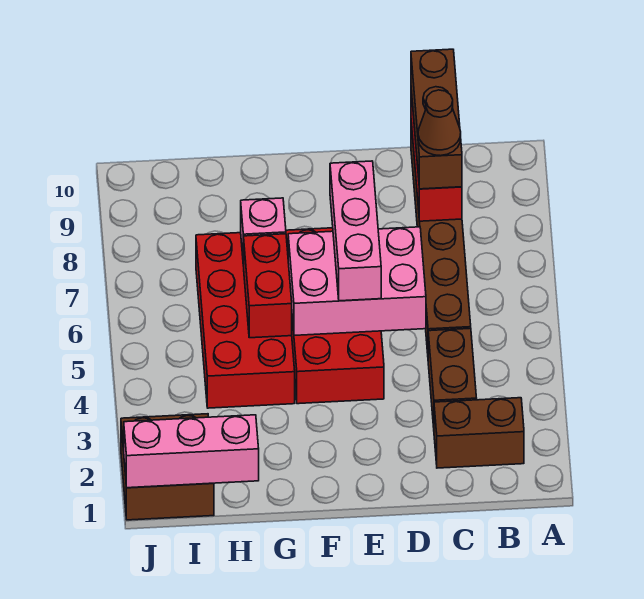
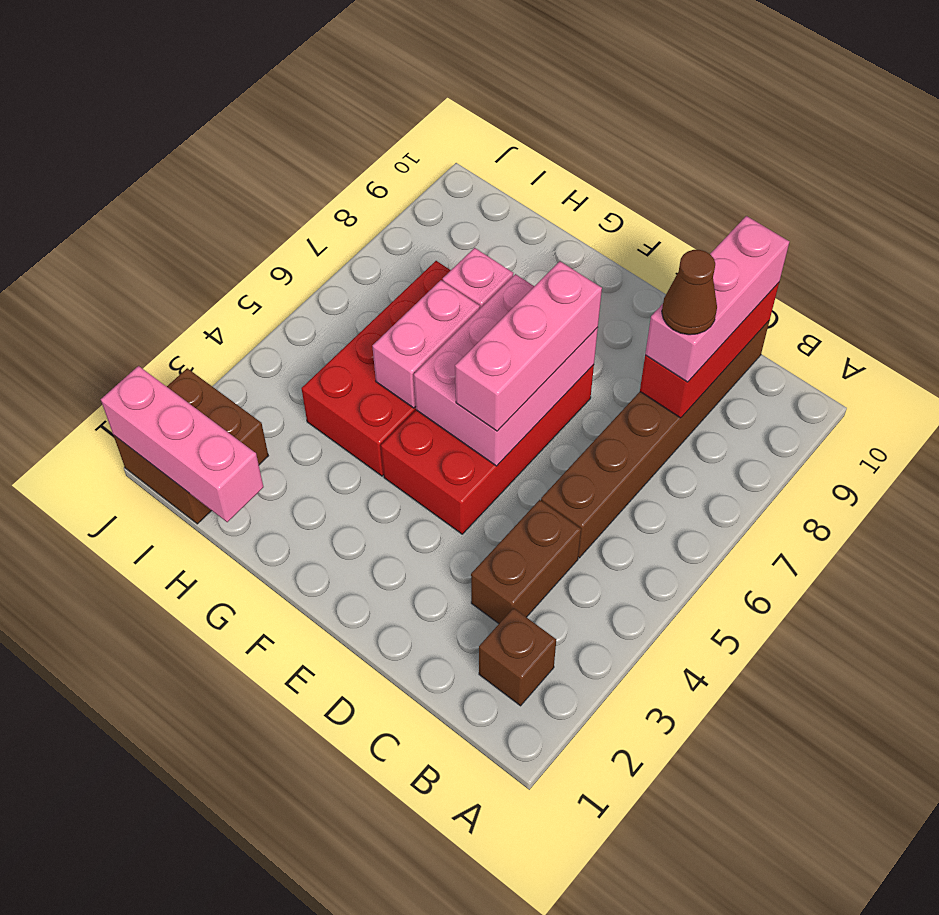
brown 1x2 brick [434,398,524,468] -> brown 1x1 brick [479,608,556,706]
brown 1x3 brick [411,49,462,189] -> pink 1x3 brick [645,216,789,382]
pink 2x3 brick [288,227,426,335] -> pink 2x3 brick turned to [414,274,598,466]
red 1x2 brick [244,234,292,338] -> pink 1x2 brick [372,280,480,408]

